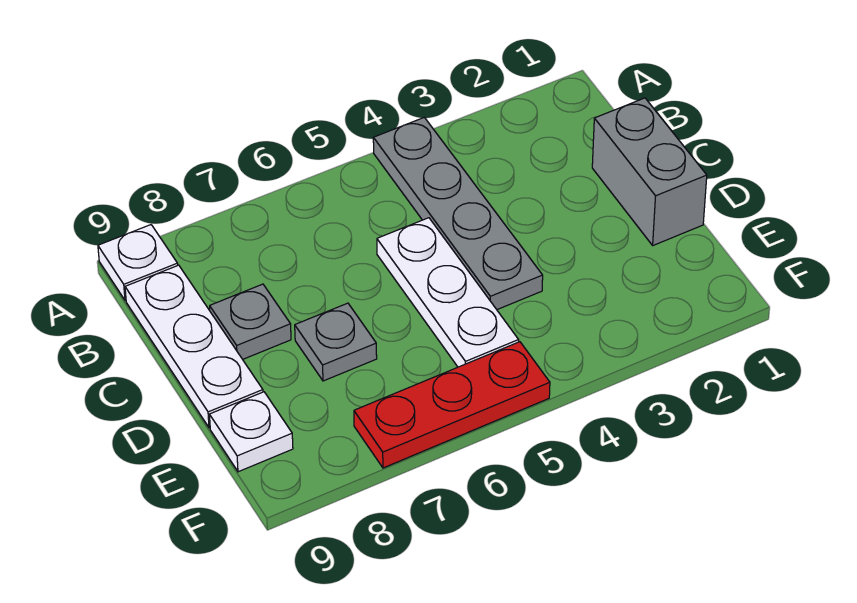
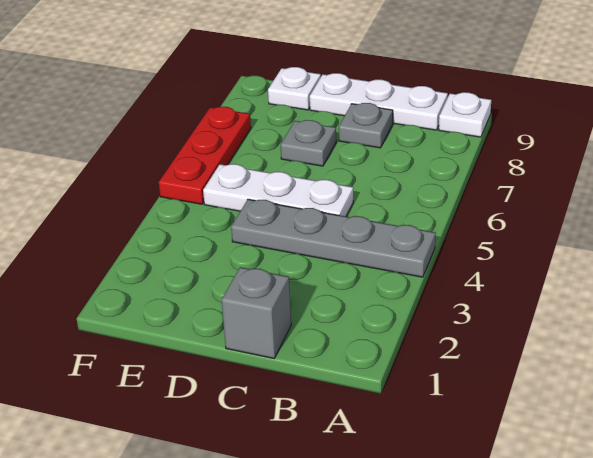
grey 1x2 brick [592,98,707,245] -> grey 1x1 brick [222,267,291,358]

